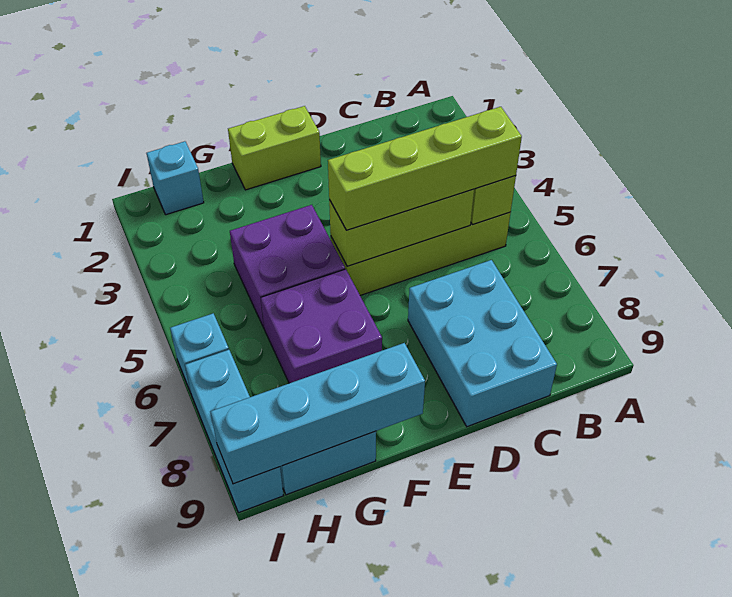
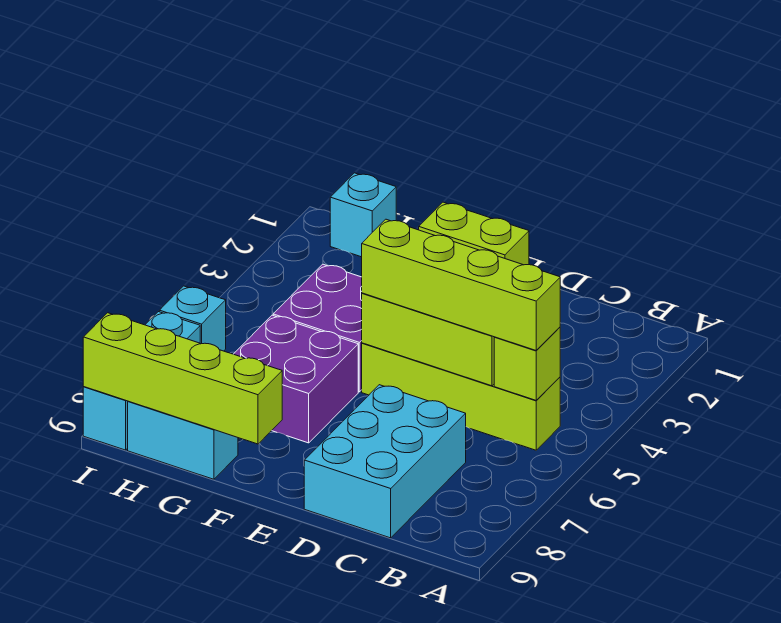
cyan 1x4 brick [210,343,425,484] -> lime 1x4 brick [83,313,282,444]

